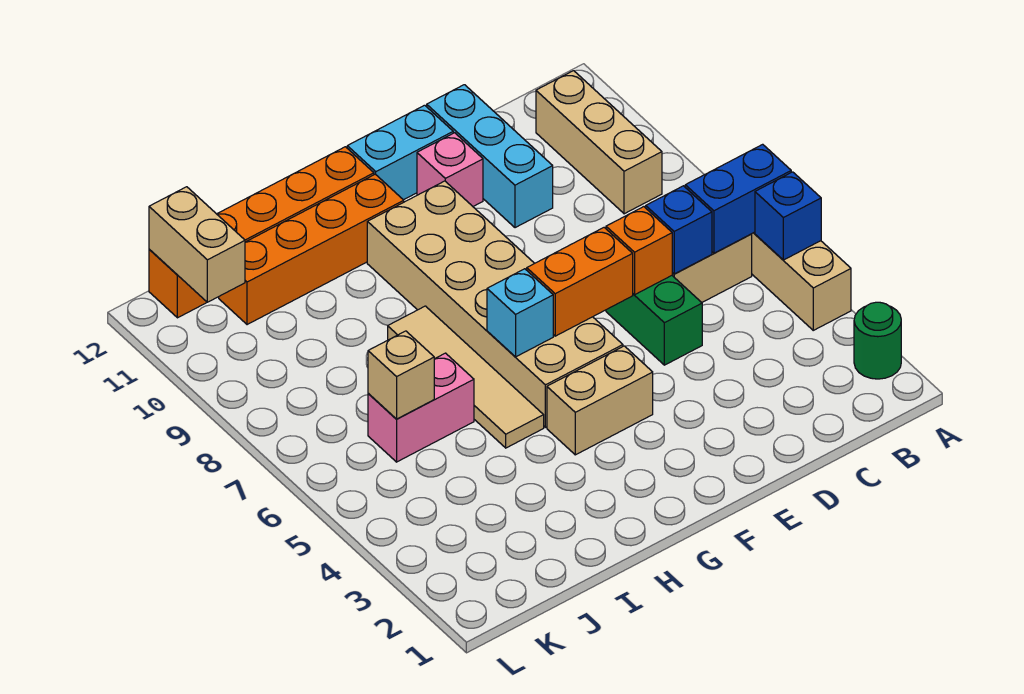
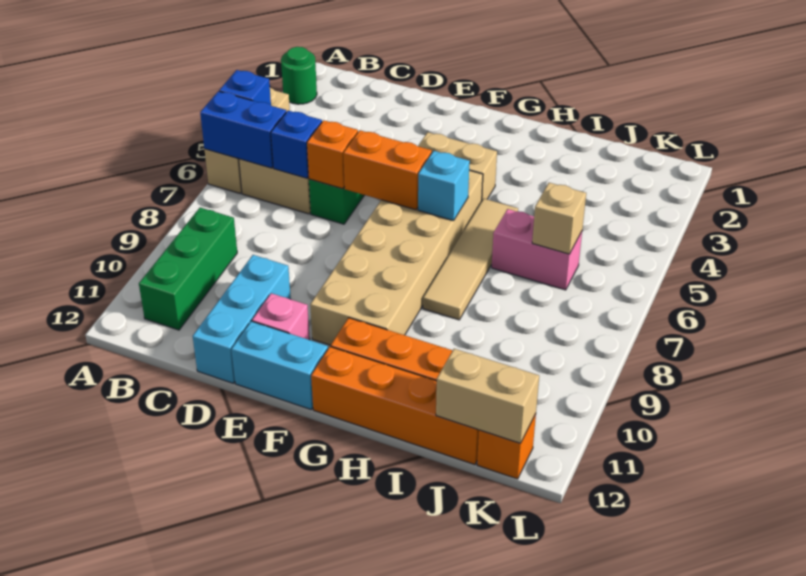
tan 1x3 brick [536,71,662,214] -> green 1x3 brick [139,208,237,330]
tan 1x2 brick [149,187,245,302] -> tan 1x2 brick turned to [436,349,539,443]

